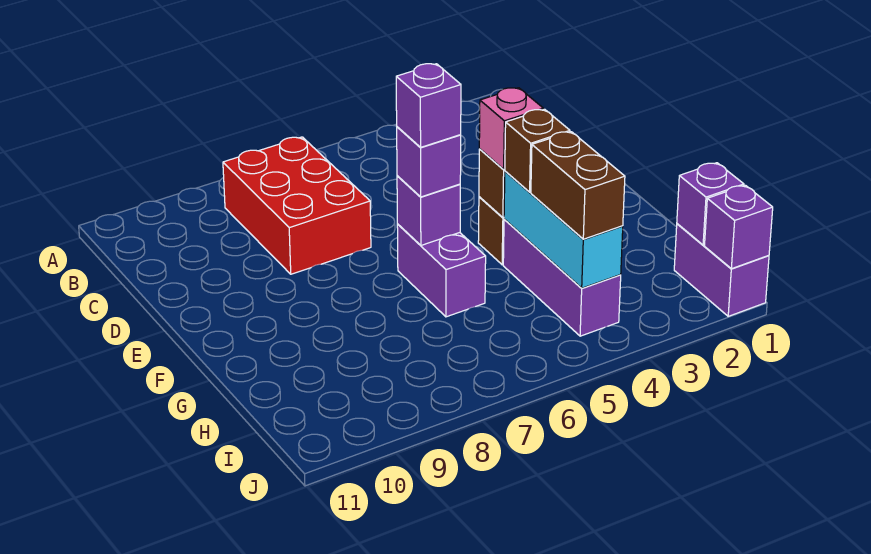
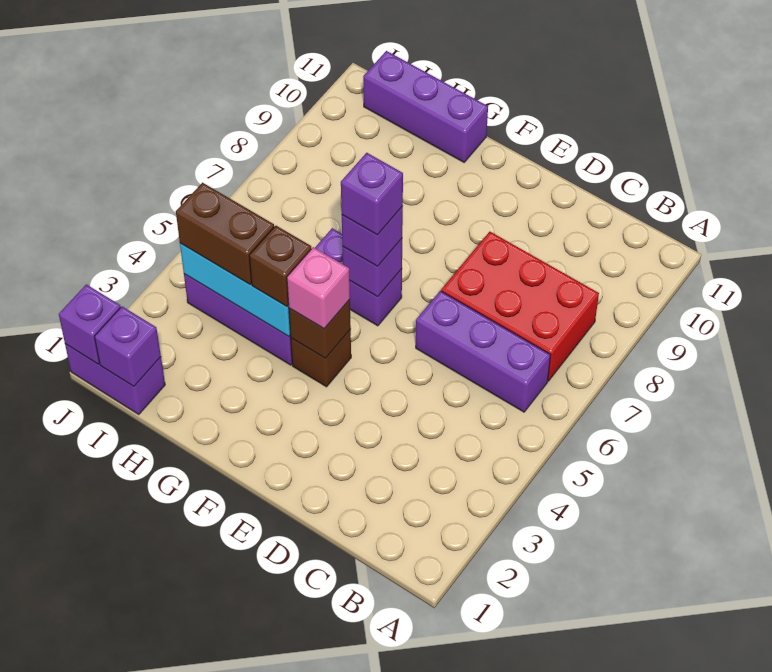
none -> purple 1x3 brick [416,291,550,412]
none -> purple 1x3 brick [363,51,488,162]

